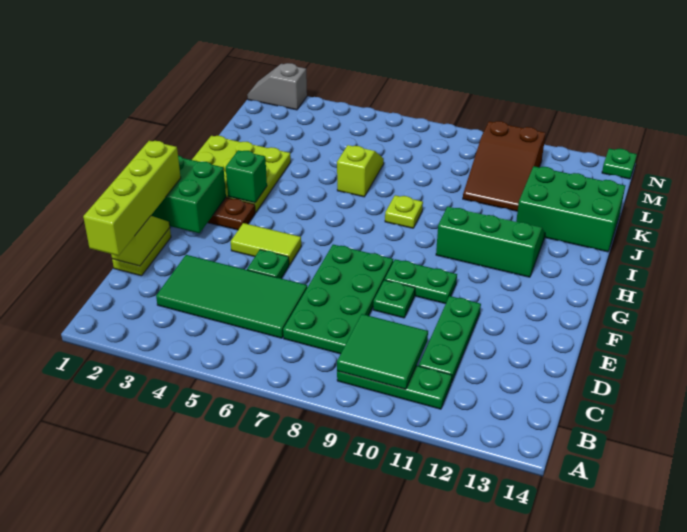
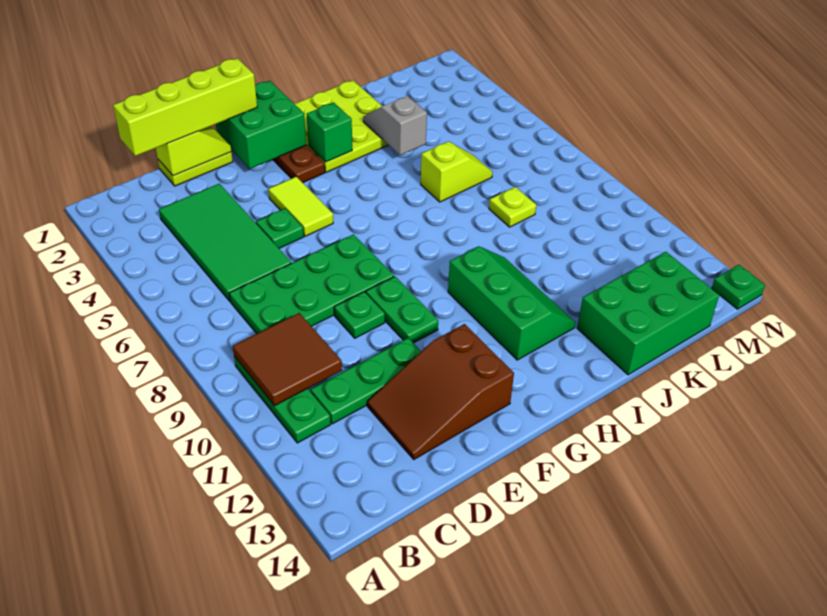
green 2x2 tile [337,314,428,389] -> brown 2x2 tile [233,313,342,406]
lime 1x1 plate [385,195,423,228] -> lime 1x1 plate moved to [489,187,536,227]
green 2x3 brick [516,166,625,252] -> green 2x3 brick turned to [577,252,719,375]
brown 2x3 slope [463,121,546,211] -> brown 2x3 slope moved to [367,324,514,459]
grey 1x2 slope [247,63,307,110] -> grey 1x2 slope moved to [363,96,427,155]

